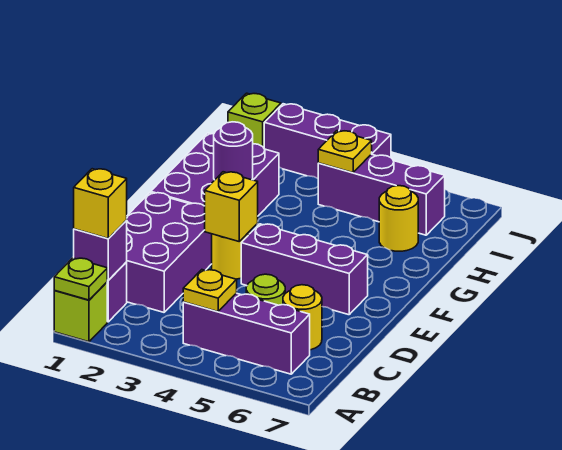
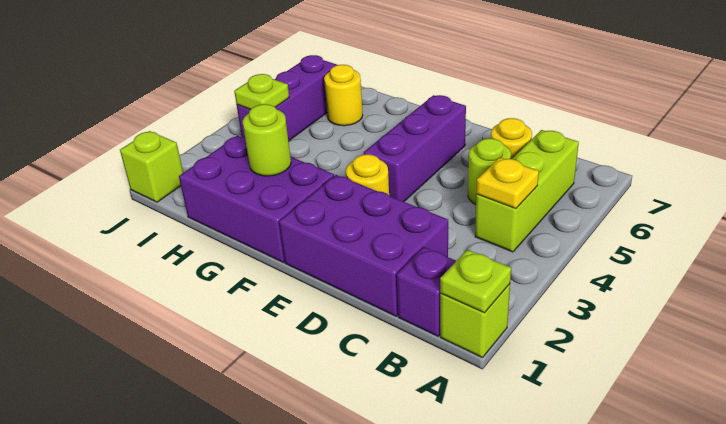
purple 1x1 brick [74,220,127,280] -> none
yellow 1x1 brick [74,169,127,239] -> none
purple 1x3 brick [183,293,310,374] -> lime 1x3 brick [475,130,579,252]
yellow 1x1 brick [205,172,258,241] -> none
purple 1x1 round brick [214,122,253,180] -> lime 1x1 round brick [243,104,291,176]
yellow 1x1 plate [318,131,372,173] -> lime 1x1 plate [234,74,289,109]
purple 1x3 brick [264,104,391,178] -> none

